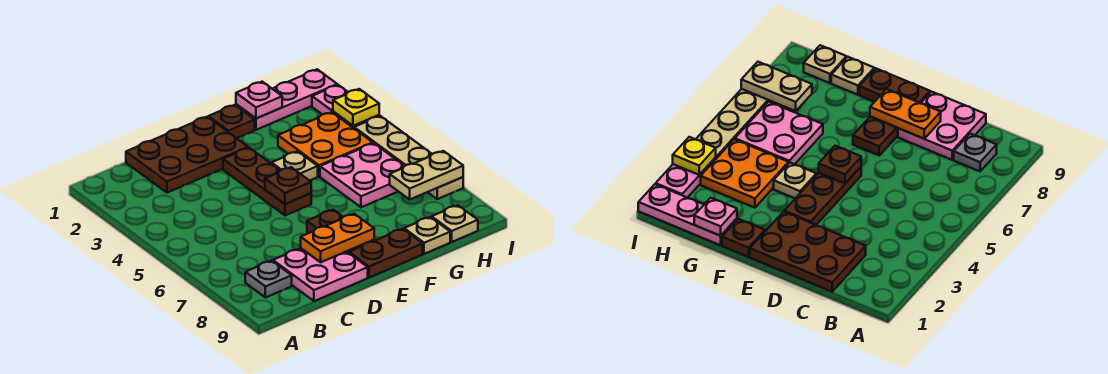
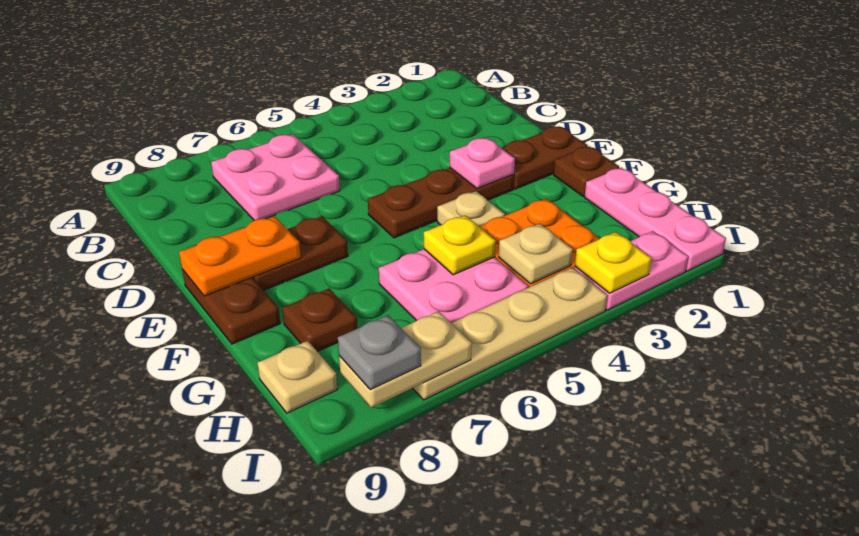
grey 1x1 plate [245,261,292,298] -> grey 1x1 plate moved to [338,315,421,390]
brown 2x3 plate [126,117,248,193] -> brown 1x2 plate [502,127,588,189]
pink 2x2 plate [273,248,368,301] -> pink 2x2 plate moved to [211,135,340,221]
orange 1x2 plate [301,214,374,262] -> orange 1x2 plate turned to [179,216,301,296]
brown 1x1 plate [265,167,311,204] -> brown 1x1 plate moved to [282,289,357,352]
pink 1x1 plate [236,82,282,119] -> pink 1x1 plate moved to [450,138,515,188]
none -> yellow 1x1 plate [424,215,496,275]
tan 1x1 plate [404,217,450,254] -> tan 1x1 plate moved to [499,224,573,284]
tan 1x2 plate [390,151,463,199] -> tan 1x2 plate turned to [339,311,472,408]

